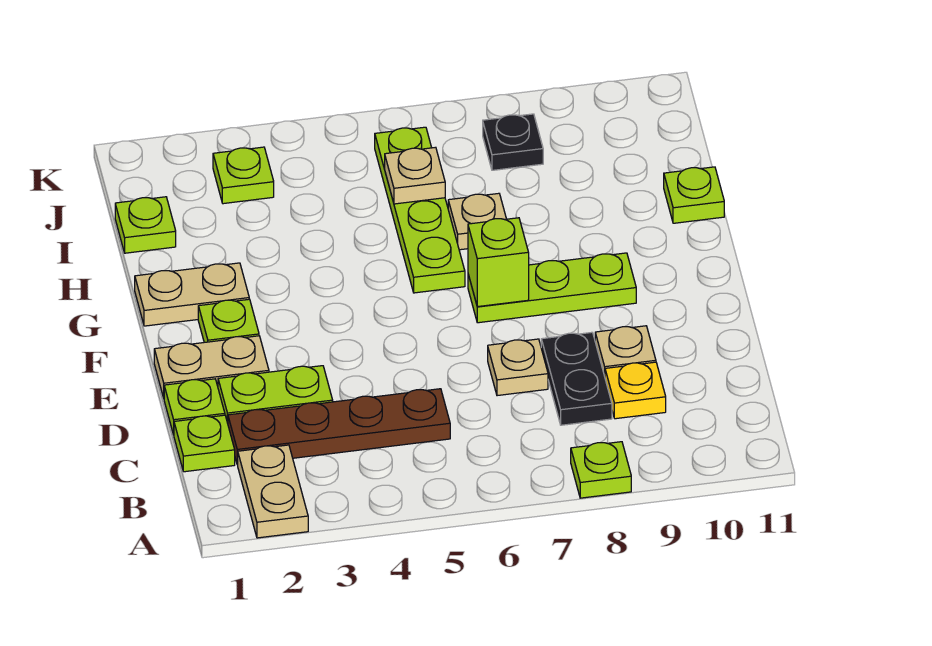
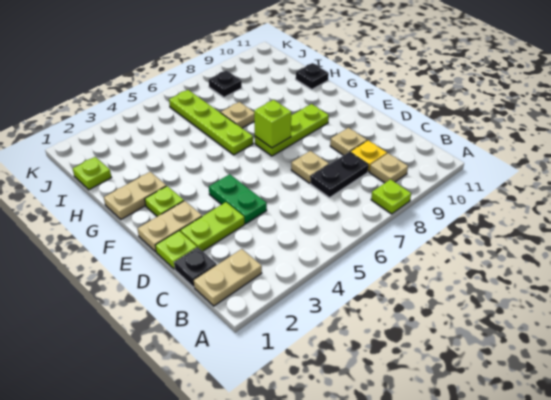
tan 1x2 plate [238,445,308,538] -> tan 1x2 plate turned to [194,249,262,306]
lime 1x1 plate [174,415,235,472] -> black 1x1 plate [174,247,217,287]
brown 1x4 plate [228,389,450,465] -> none
black 1x2 plate [541,332,612,425] -> black 1x2 plate turned to [311,152,368,198]
none -> green 1x2 plate [209,174,267,224]
lime 1x1 plate [664,167,724,223] -> black 1x1 plate [296,63,329,89]
tan 1x1 plate [385,147,445,204] -> tan 1x1 plate moved to [370,153,408,183]
lime 1x1 plate [213,147,274,204] -> none

